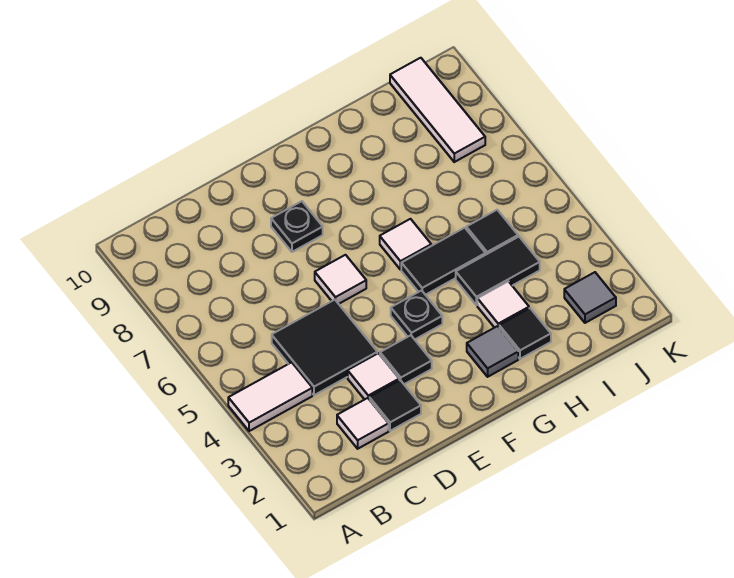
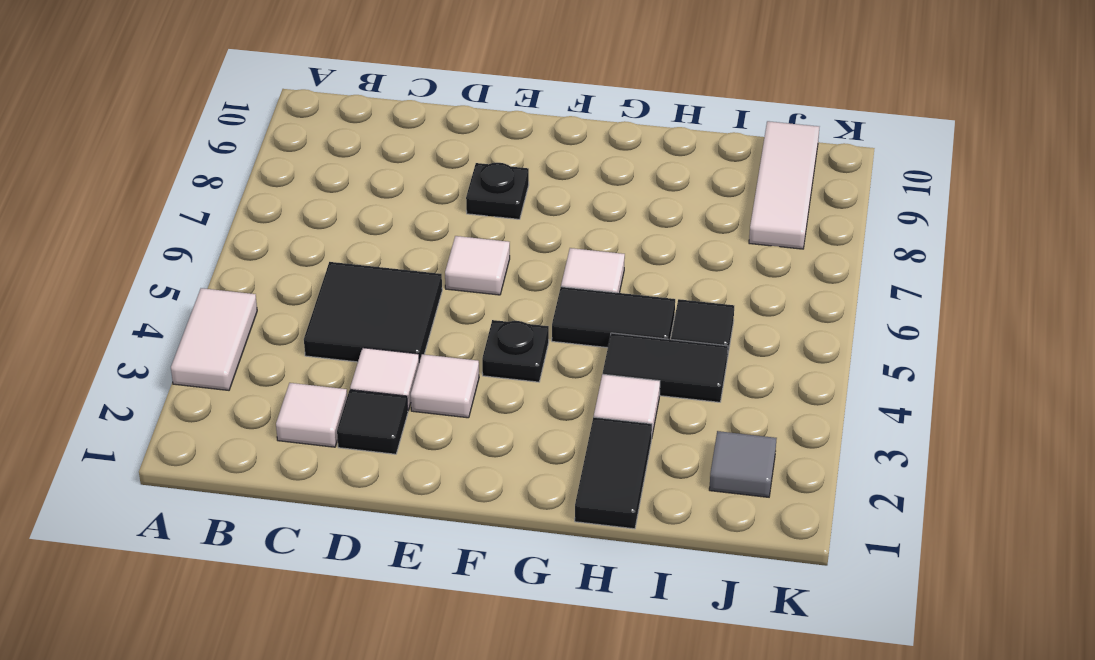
white 1x2 tile [228,362,312,431] -> white 1x2 tile turned to [171,288,257,390]
black 1x1 tile [380,335,432,384] -> white 1x1 tile [411,354,479,418]
grey 1x1 tile [467,326,518,377] -> none
black 1x1 tile [499,308,551,359] -> black 1x2 tile [575,417,652,529]

